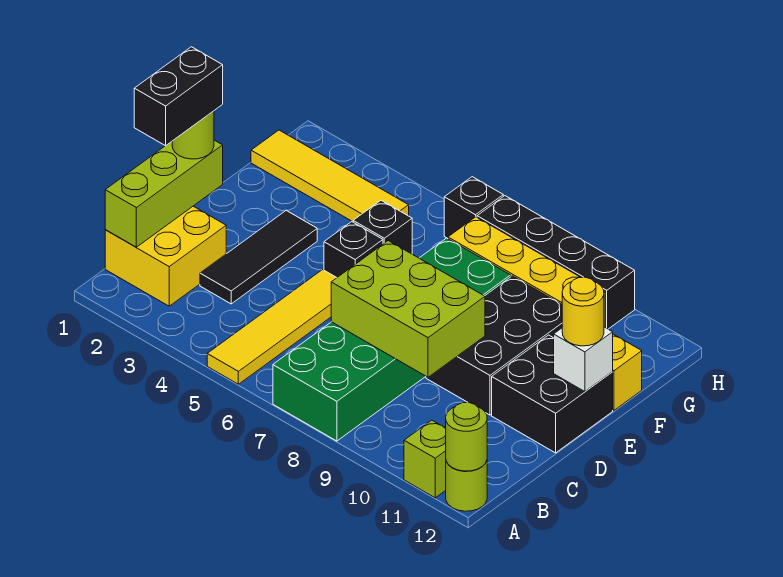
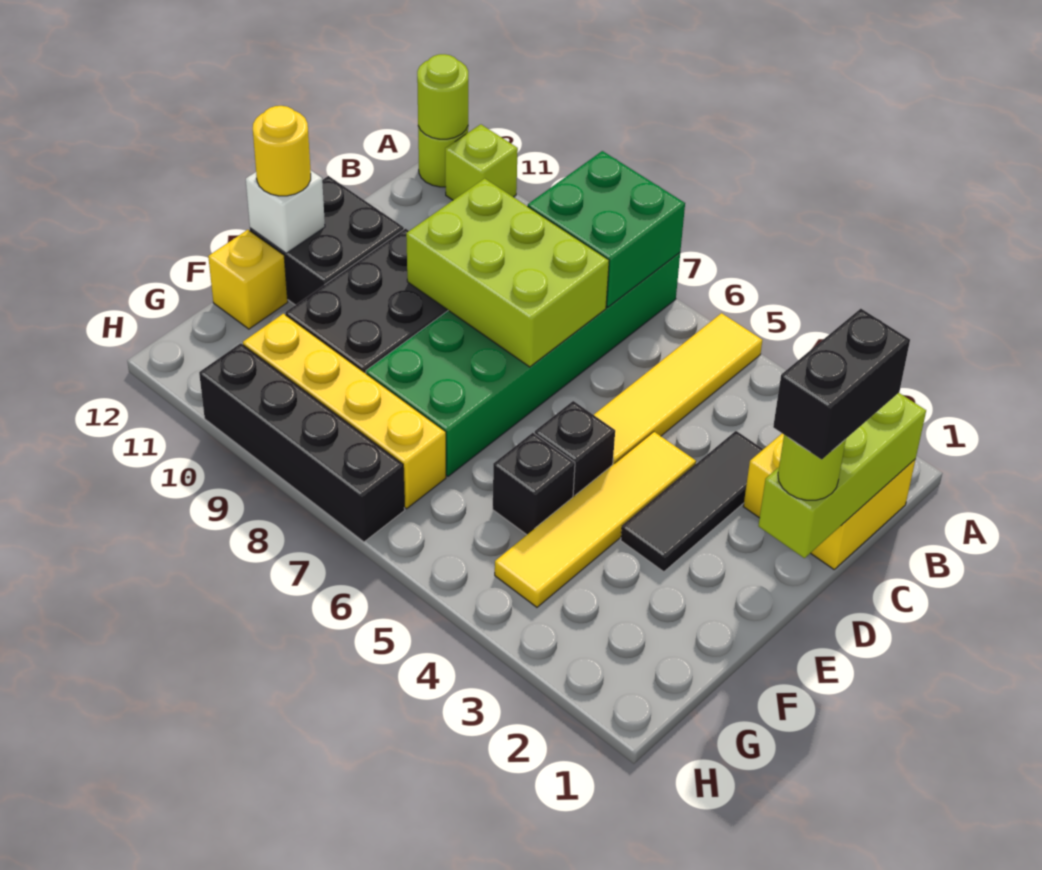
none -> green 2x2 brick [528,151,685,307]
yellow 1x4 tile [251,130,409,222] -> yellow 1x4 tile turned to [495,432,696,607]
black 1x1 brick [444,177,503,238] -> none

